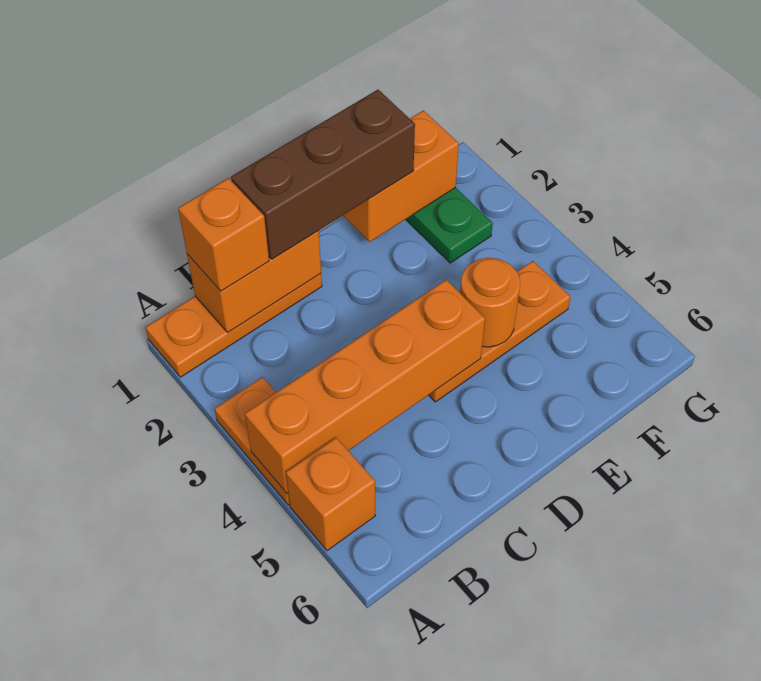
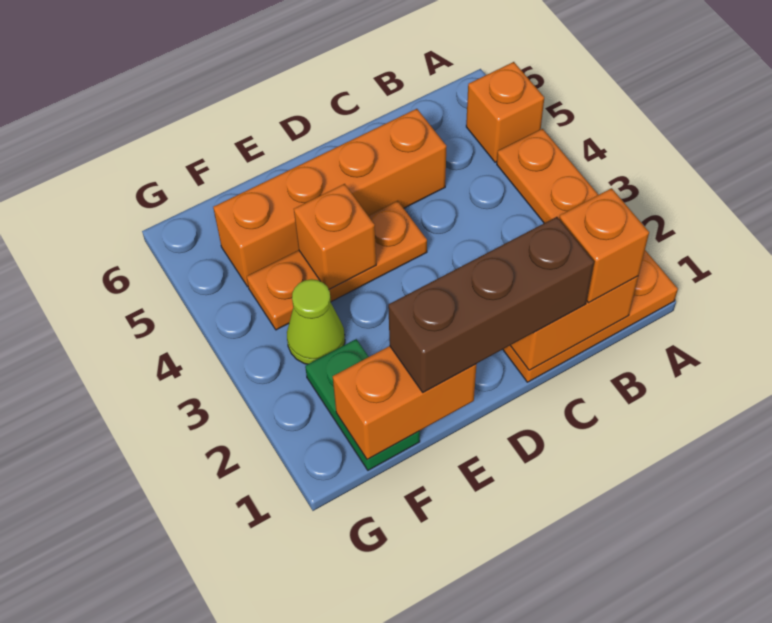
orange 1x4 brick [245,280,485,493] -> orange 1x4 brick moved to [213,109,446,287]
orange 1x1 round brick [460,258,520,347] -> orange 1x1 brick [294,184,376,289]
none -> lime 1x1 cone [287,279,345,364]

